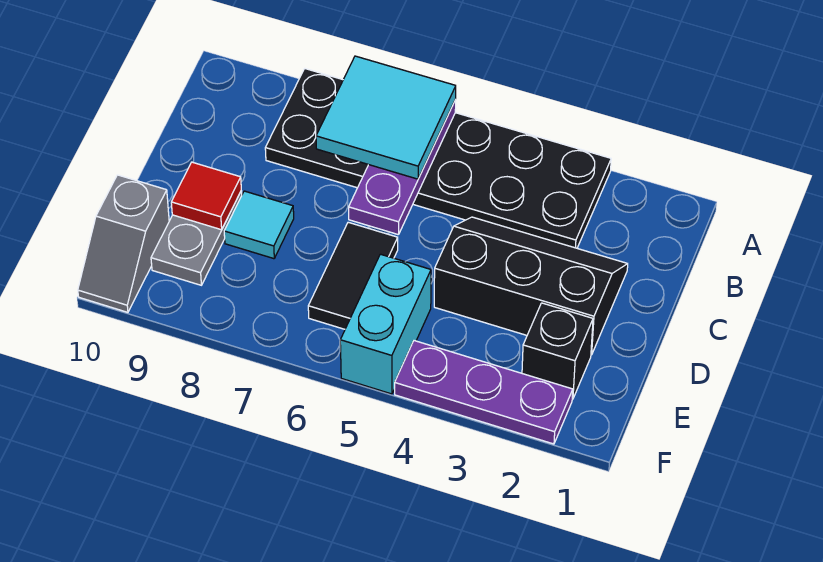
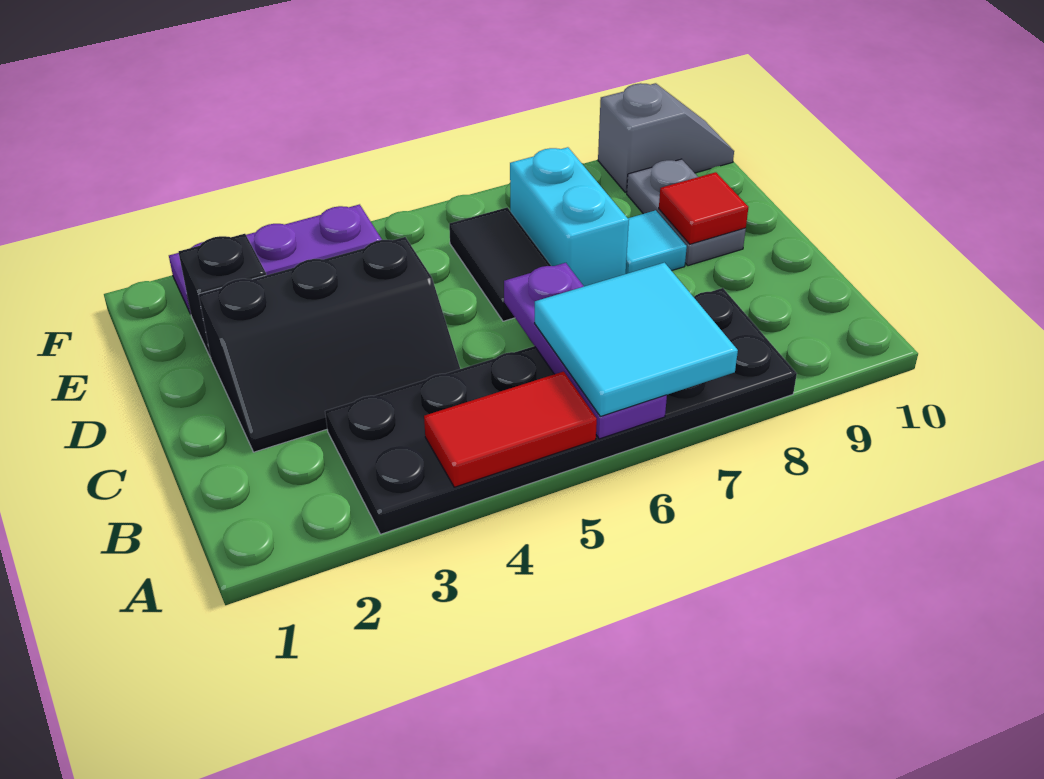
none -> red 1x2 tile [424,372,597,487]
cyan 1x2 brick [340,254,431,394] -> cyan 1x2 brick moved to [510,147,629,286]
grey 1x2 slope [78,175,169,312] -> grey 1x2 slope turned to [598,83,734,192]

